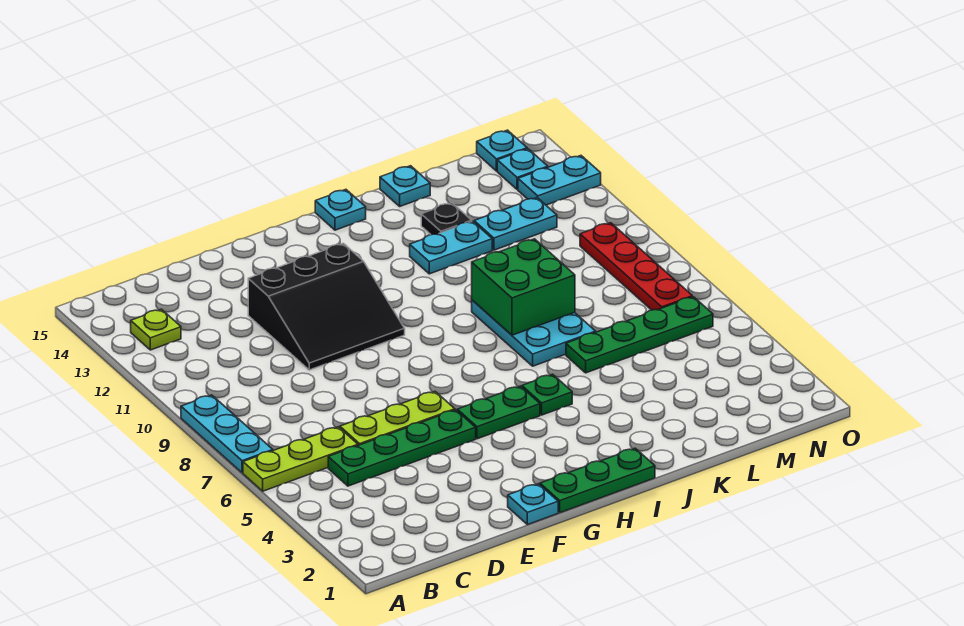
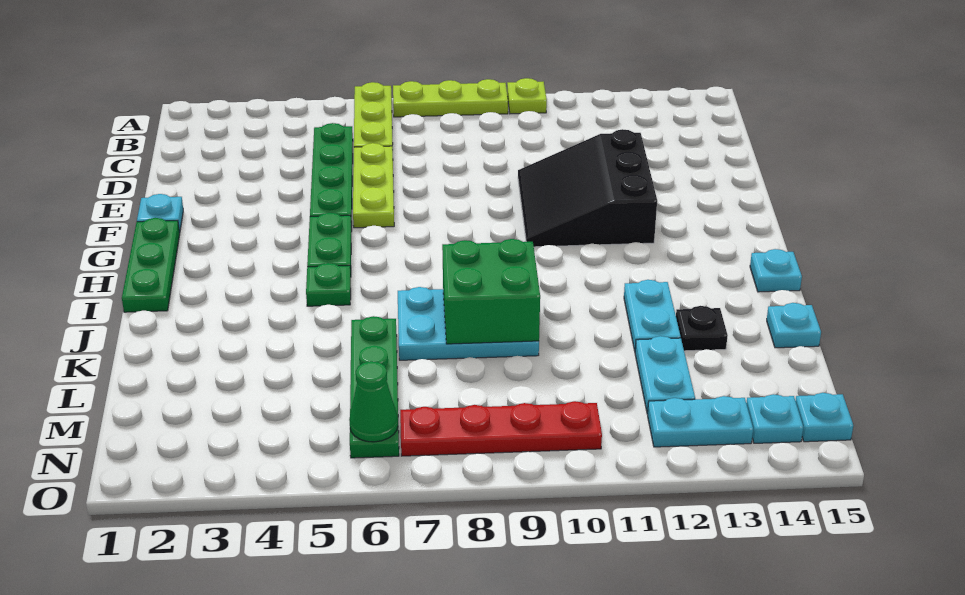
cyan 1x3 plate [181,395,273,473] -> lime 1x3 plate [393,79,508,117]
lime 1x1 plate [131,309,181,350] -> lime 1x1 plate moved to [507,78,547,114]
none -> green 1x1 cone [349,361,398,442]
cyan 1x2 plate [518,156,601,205] -> cyan 1x2 plate turned to [648,396,753,447]

